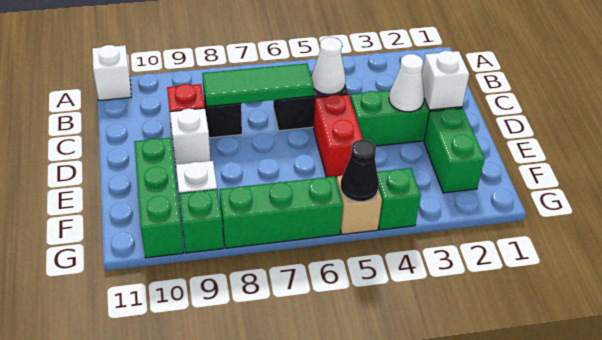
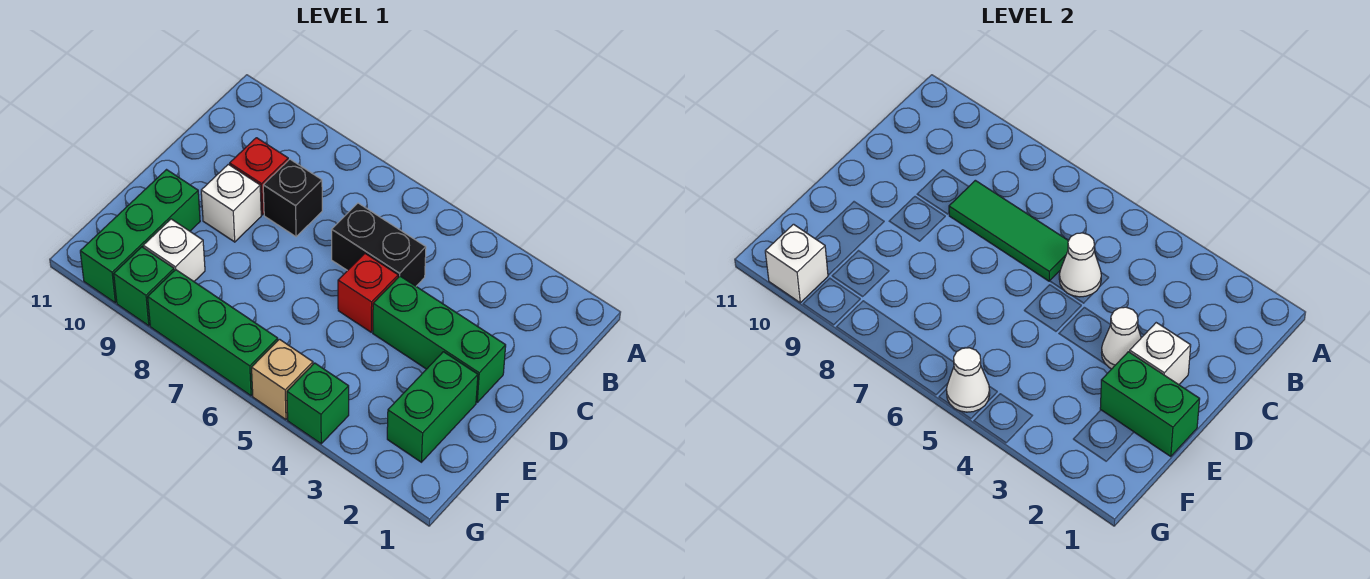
white 1x1 brick [92,45,131,101] -> white 1x1 brick moved to [765,224,828,303]
red 1x2 brick [313,94,363,177] -> red 1x1 brick [338,254,398,332]
none -> green 1x2 brick [1100,352,1200,457]
black 1x1 cone [341,140,379,202] -> white 1x1 cone [946,348,990,412]

